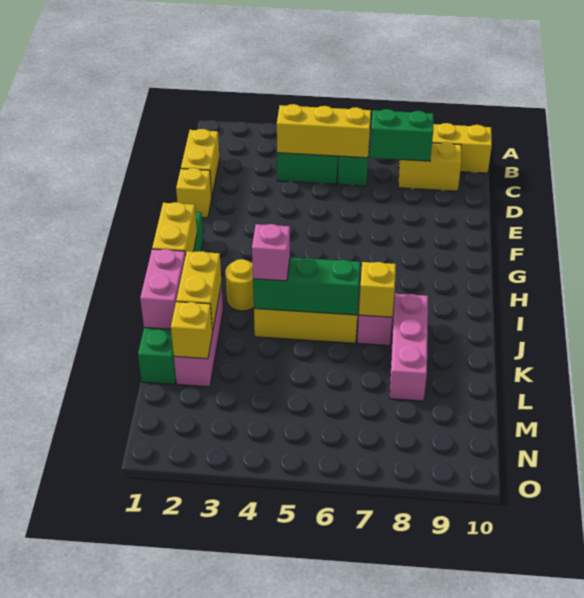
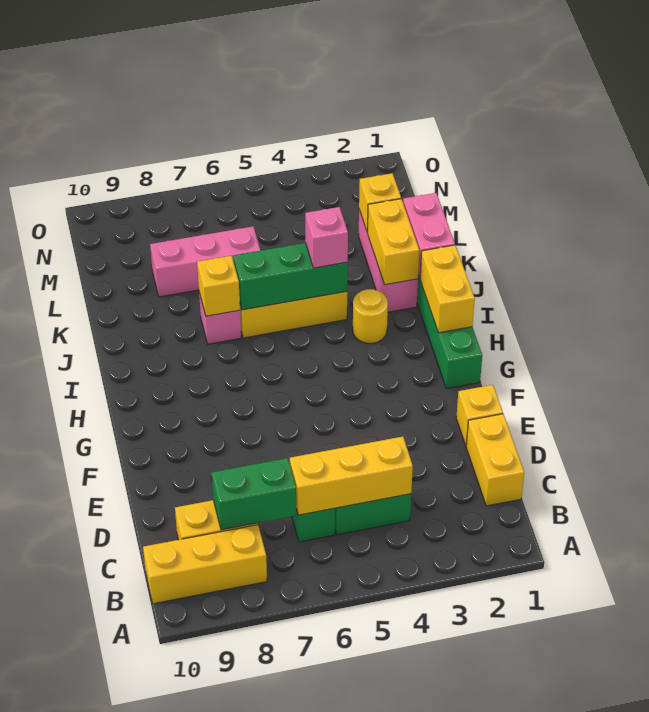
pink 1x3 brick [390,294,428,401] -> pink 1x3 brick turned to [150,227,261,297]

